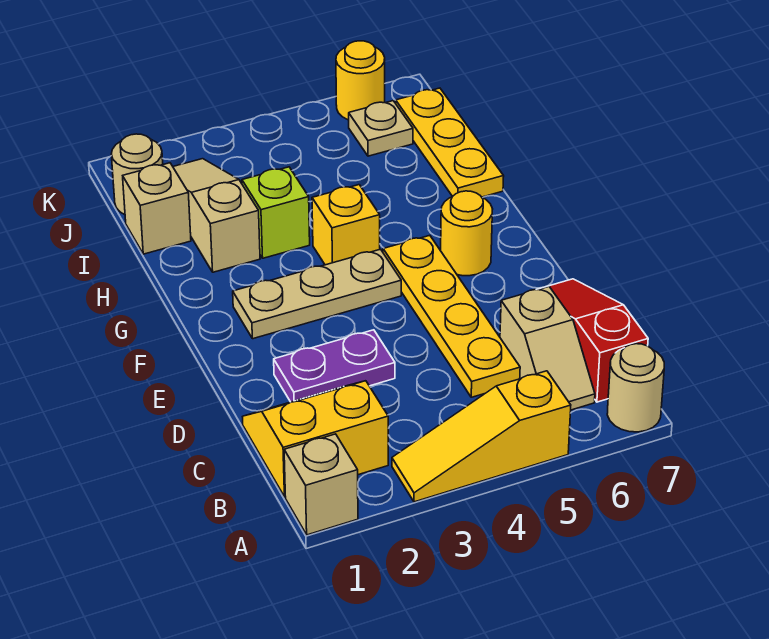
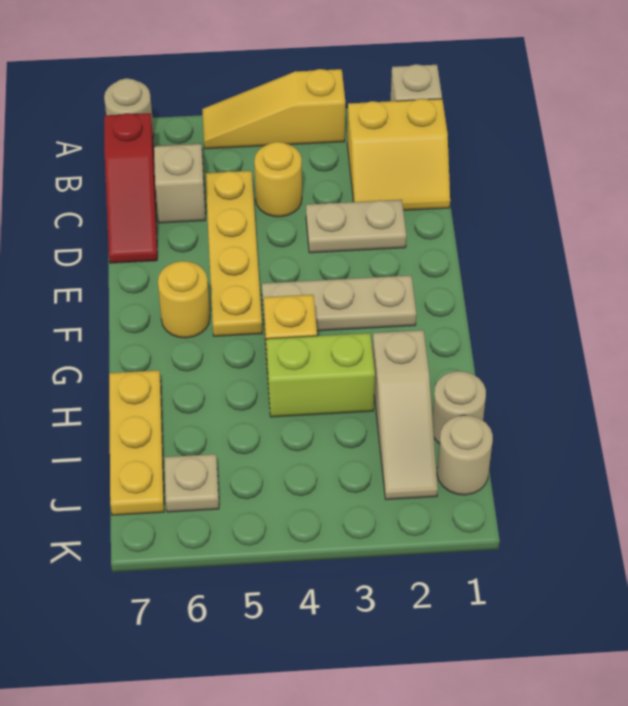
yellow 1x3 slope [392,371,571,502] -> yellow 1x3 slope turned to [202,69,345,149]
purple 1x2 plate [274,330,395,402] -> tan 1x2 plate [306,200,406,253]
lime 1x1 brick [242,167,310,258] -> lime 1x2 brick [267,333,375,417]
tan 1x1 brick [123,163,191,254] -> tan 1x1 round brick [432,371,486,444]
yellow 1x1 round brick [336,41,385,120] -> yellow 1x1 round brick moved to [254,142,302,217]

